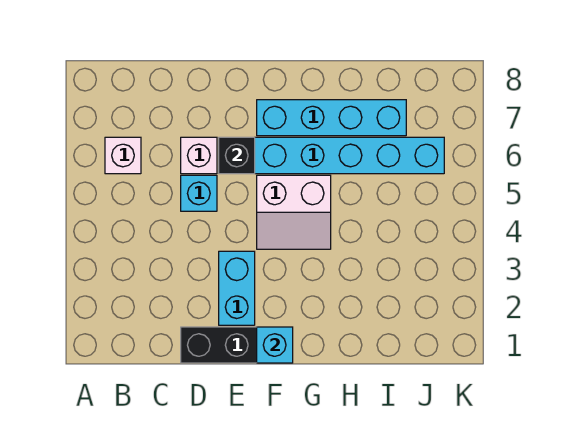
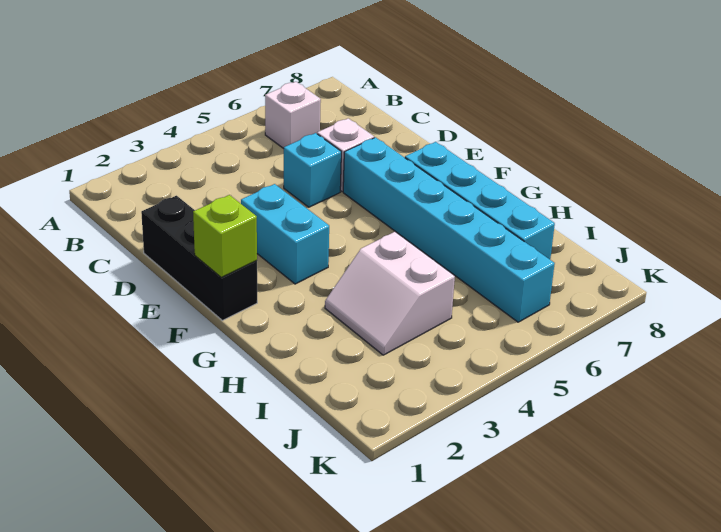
cyan 1x2 brick [219,251,255,325] -> cyan 1x2 brick turned to [241,184,329,284]
black 1x1 brick [219,137,255,174] -> none
cyan 1x1 brick [257,327,293,363] -> lime 1x1 brick [193,195,257,277]
white 2x2 slope [257,175,331,249] -> white 2x2 slope moved to [325,232,455,355]

